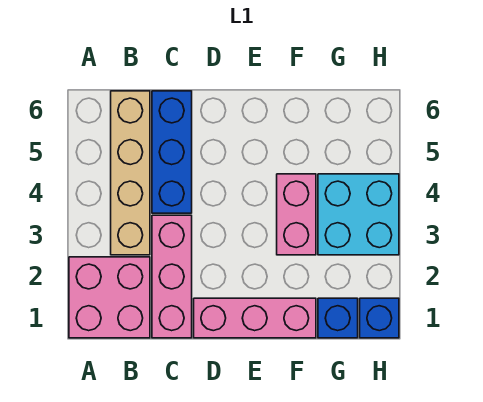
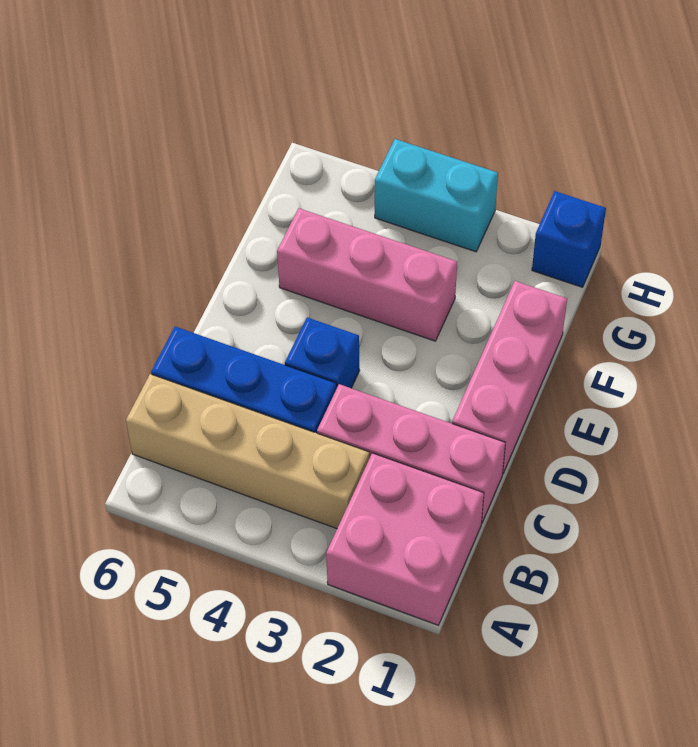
pink 1x2 brick [277,174,316,255] -> pink 1x3 brick [277,208,457,341]
blue 1x1 brick [318,298,358,338] -> blue 1x1 brick moved to [285,318,360,389]
cyan 2x2 brick [318,174,399,255] -> cyan 1x2 brick [375,139,498,252]

